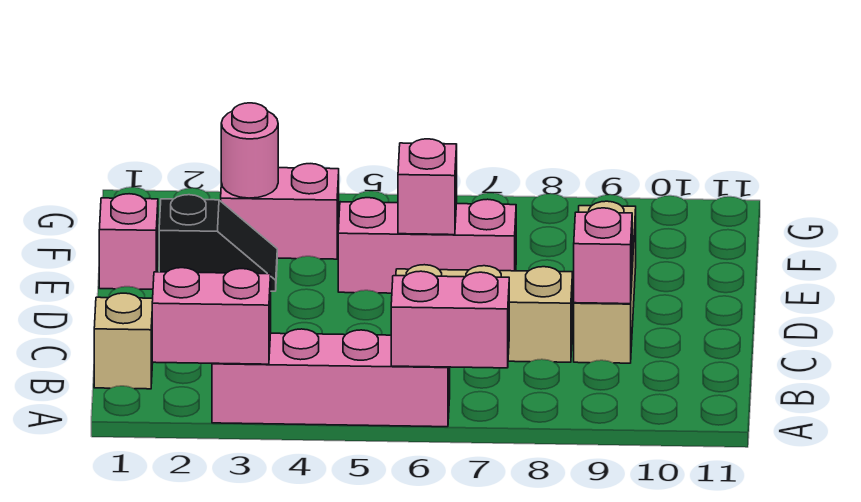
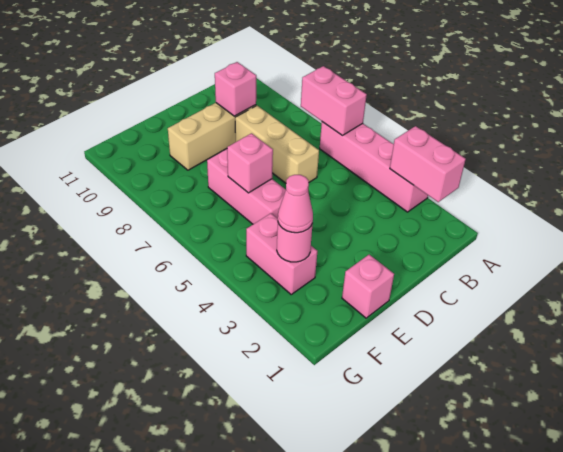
tan 1x1 brick [94,293,153,389] -> none
black 1x2 slope [159,195,277,291] -> none
none -> pink 1x1 cone [278,175,313,233]

